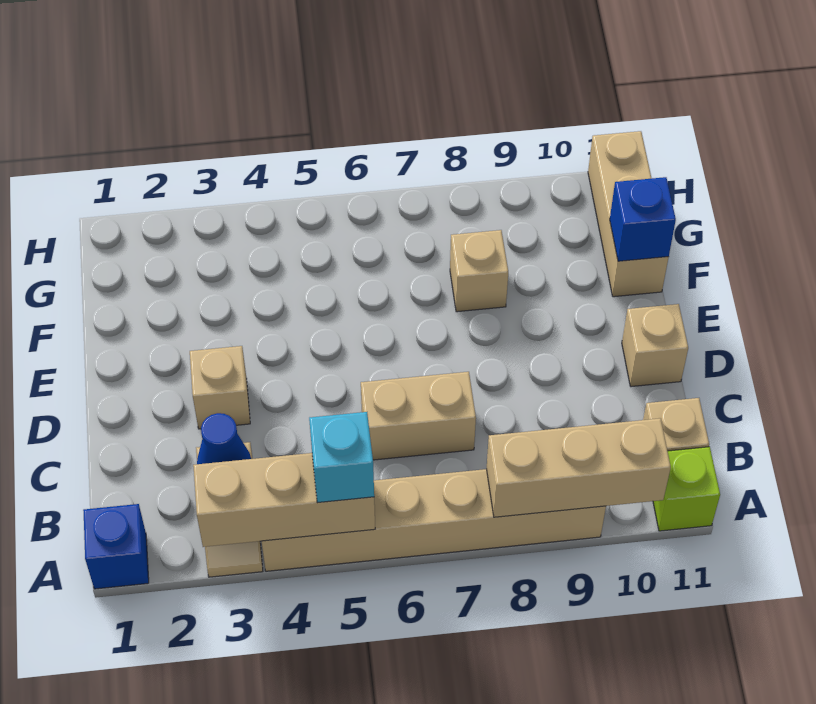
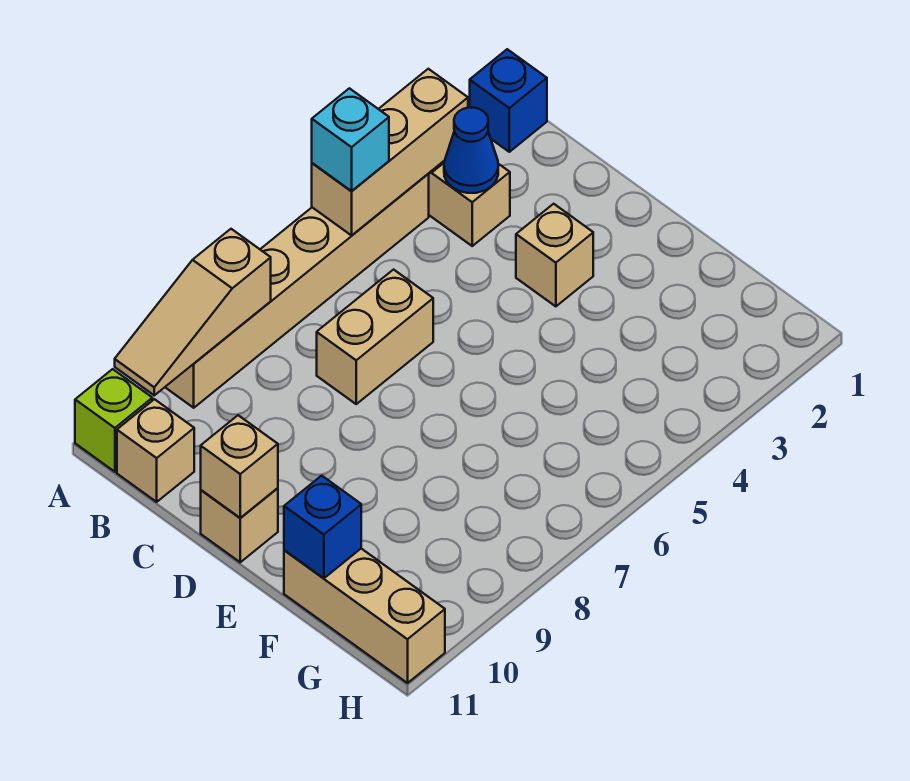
tan 1x3 brick [487,418,671,517] -> tan 1x3 slope [115,229,271,395]
tan 1x1 brick [450,230,508,312] -> tan 1x1 brick moved to [201,415,278,518]

